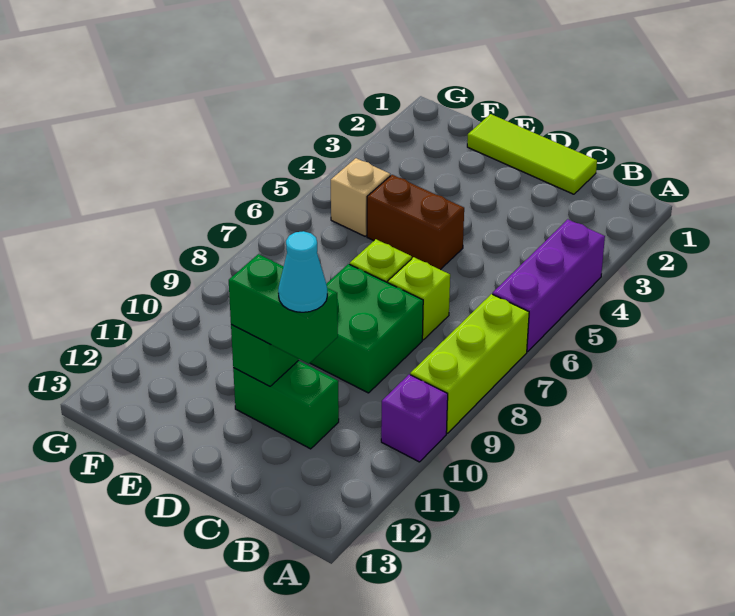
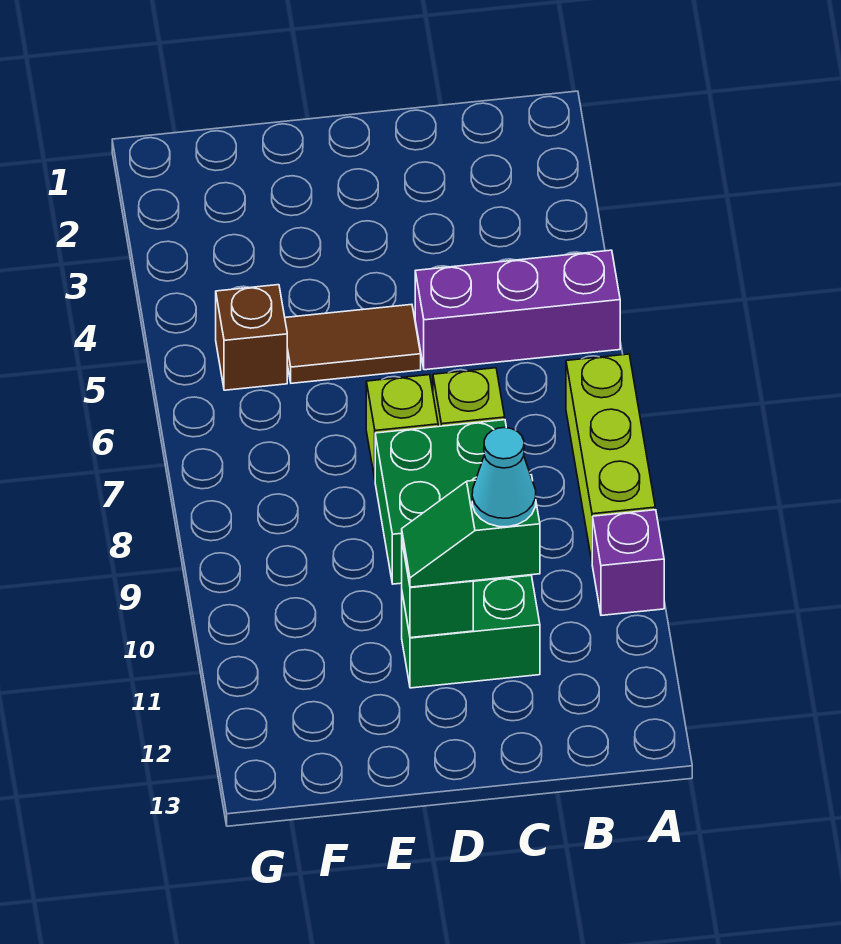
purple 1x3 brick [493,219,605,352] -> purple 1x3 brick turned to [415,250,620,370]
lime 1x3 tile [467,114,597,194] -> none
green 1x2 brick [229,254,338,364] -> green 1x2 slope [402,475,540,587]
brown 1x2 brick [367,175,464,270] -> brown 1x2 tile [285,305,421,383]
tan 1x1 brick [331,158,390,236] -> brown 1x1 brick [216,285,287,390]

